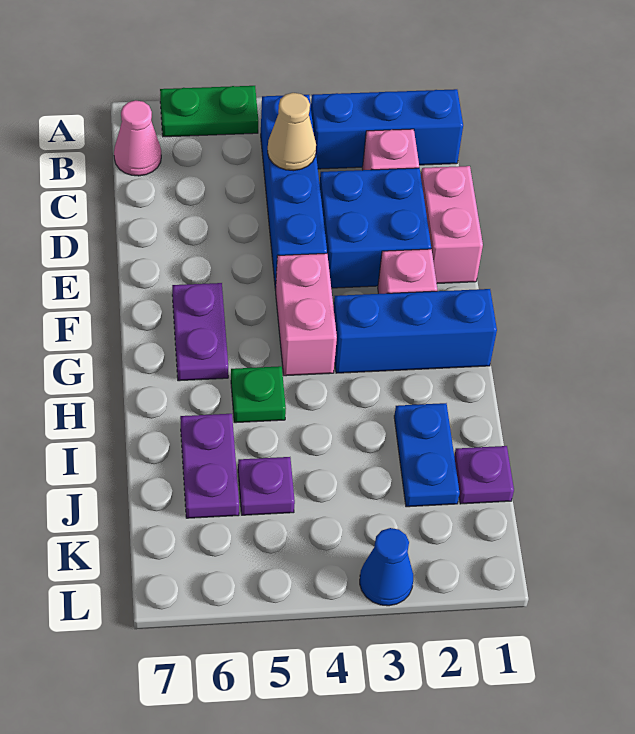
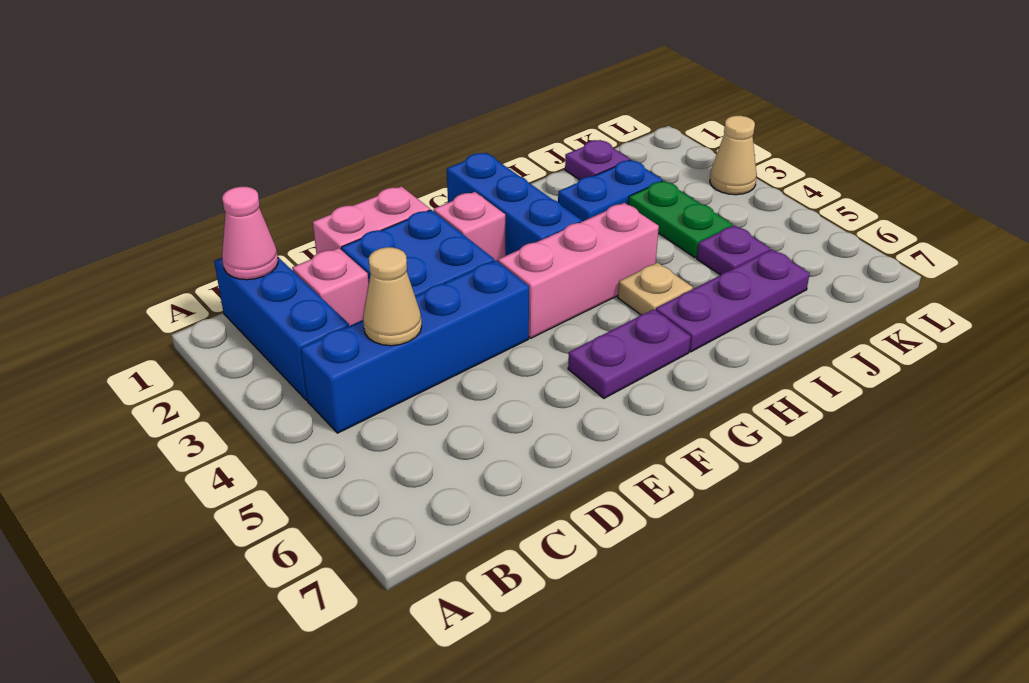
green 1x2 plate [160,86,258,137] -> green 1x2 plate moved to [628,181,733,258]
pink 1x1 cone [114,100,161,176] -> pink 1x1 cone moved to [222,187,278,280]
pink 1x2 brick [276,253,337,376] -> pink 1x3 brick [498,203,659,338]
green 1x1 plate [231,366,286,423] -> tan 1x1 plate [618,263,693,315]
purple 1x2 plate [180,414,239,518] -> purple 1x3 plate [656,249,810,352]
blue 1x1 cone [360,528,413,606] -> tan 1x1 cone [710,116,757,195]

